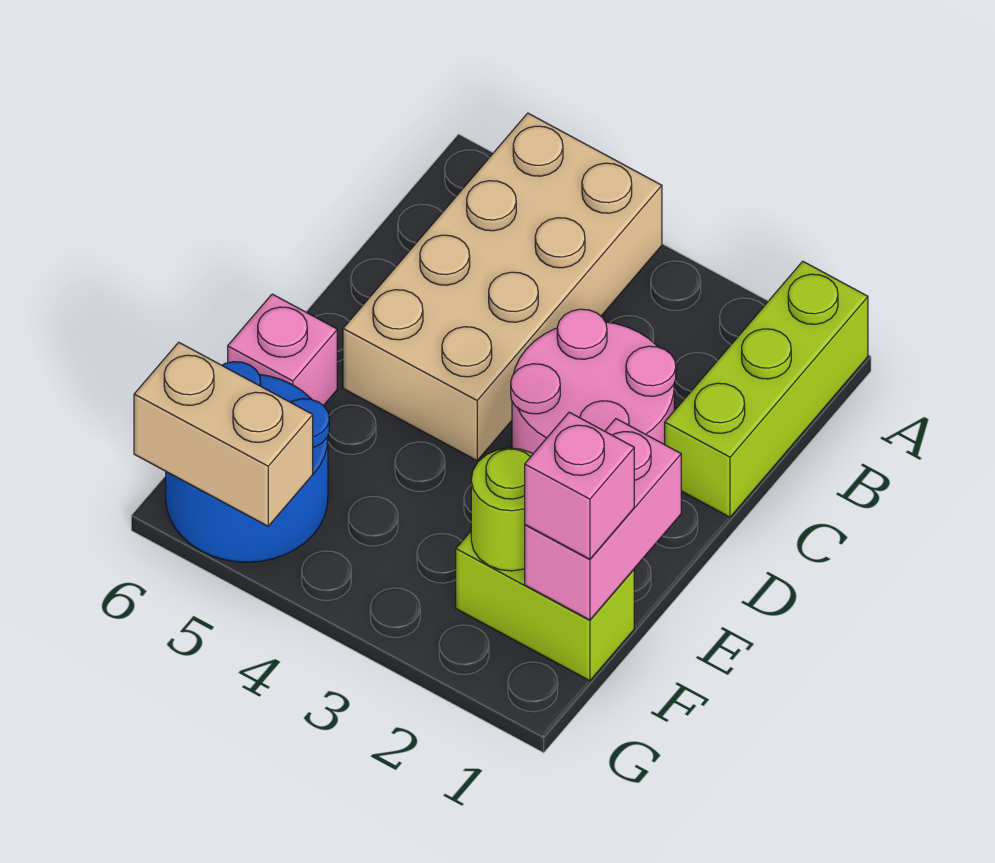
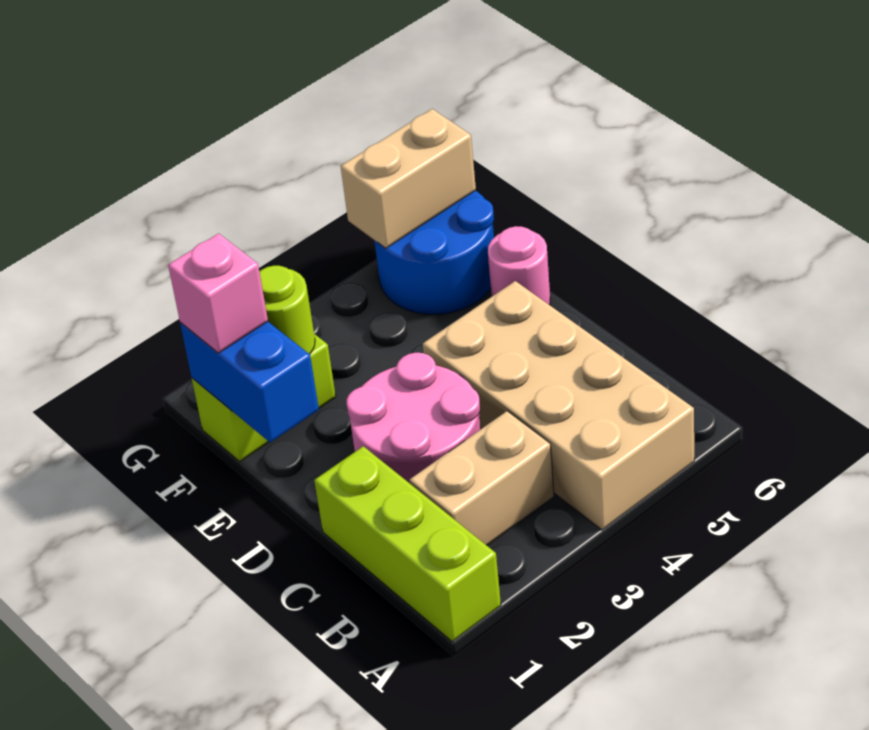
none -> tan 1x2 brick [410,411,554,545]
pink 1x2 brick [525,419,681,620] -> blue 1x2 brick [180,322,319,442]
pink 1x1 brick [228,294,337,406] -> pink 1x1 round brick [488,226,550,305]

